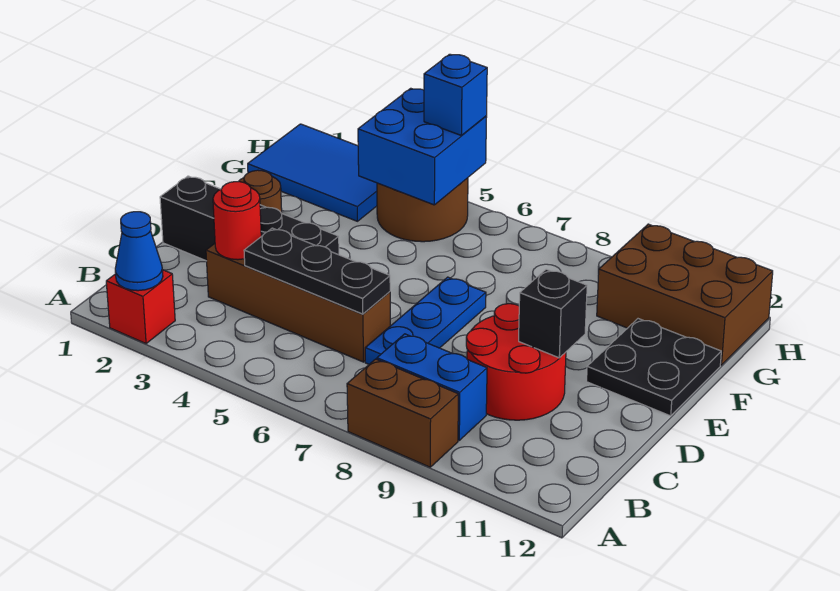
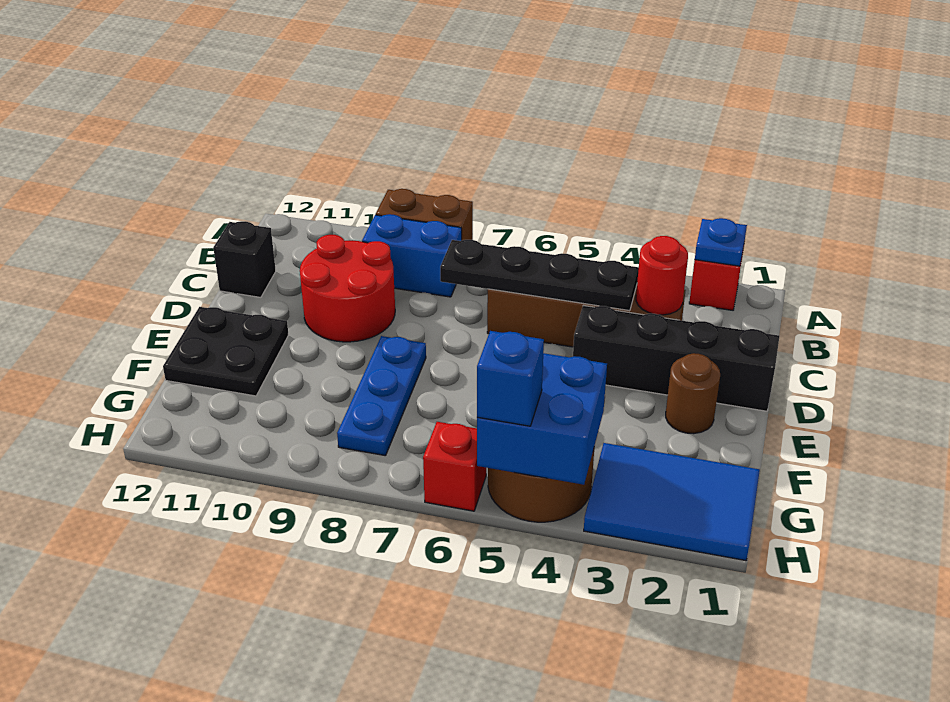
blue 1x1 cone [115,212,163,291] -> blue 1x1 plate [695,218,747,266]
black 1x3 plate [244,228,390,314] -> black 1x4 plate [440,240,639,311]
blue 1x3 plate [365,277,486,364] -> blue 1x3 plate moved to [337,336,426,456]
black 1x1 brick [519,269,587,358] -> black 1x1 brick moved to [213,221,276,297]
brown 2x3 brick [597,224,773,365] -> none
none -> red 1x1 brick [423,422,486,511]

